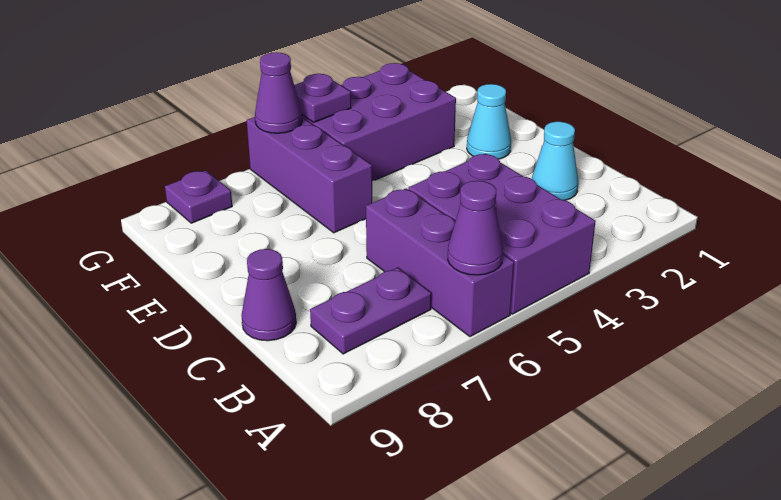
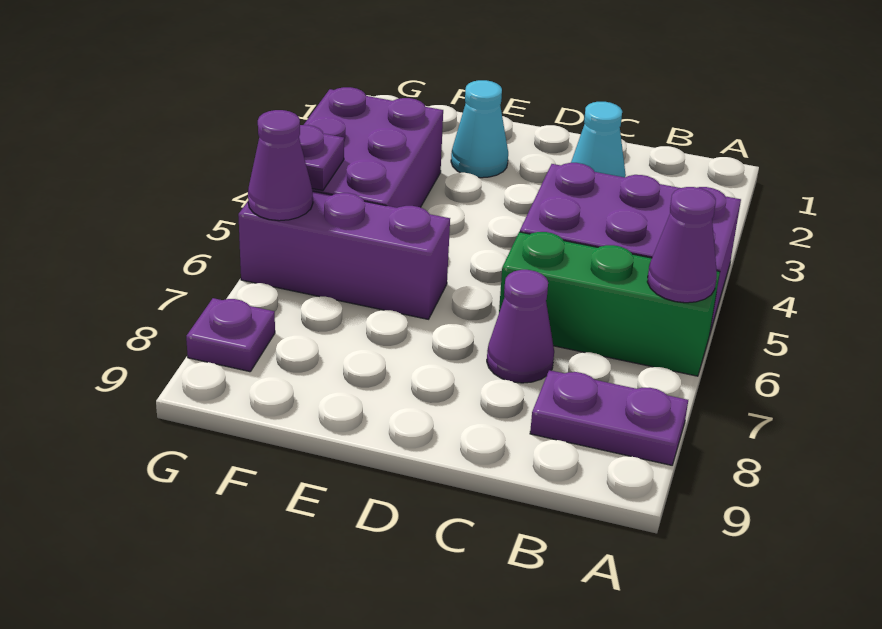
purple 1x3 brick [366,188,514,337] -> green 1x3 brick [499,232,720,376]
purple 1x2 plate [310,267,431,354] -> purple 1x2 plate turned to [530,370,688,465]
purple 1x1 cone [241,249,296,341] -> purple 1x1 cone moved to [487,270,554,383]

